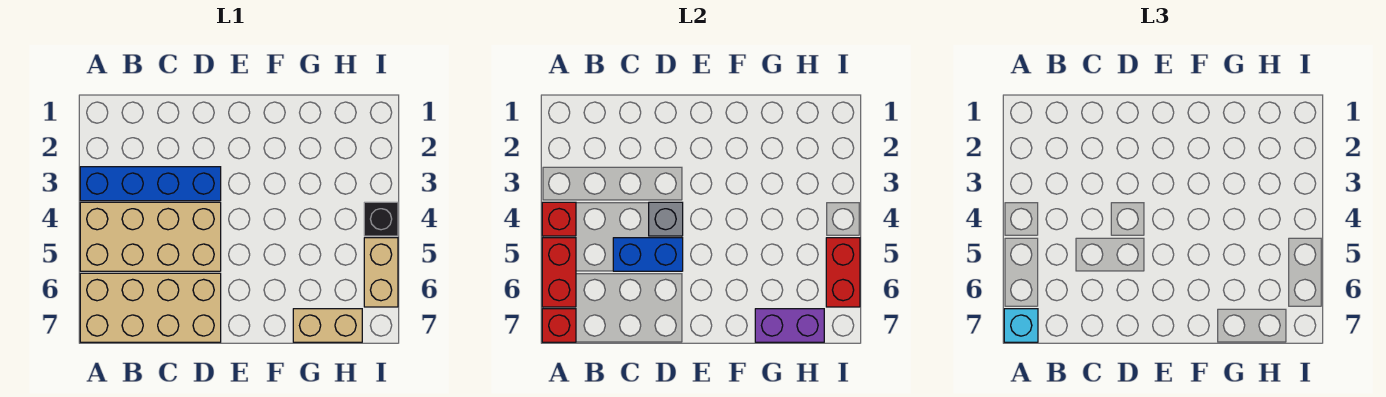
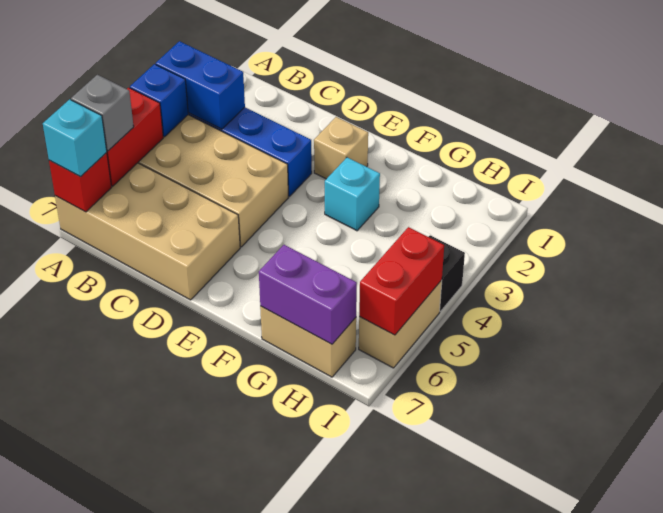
red 1x1 brick [542,202,576,236] -> blue 1x1 brick [130,64,188,137]
blue 1x2 brick [613,238,683,271] -> blue 1x2 brick moved to [156,41,245,129]
grey 1x1 brick [649,202,683,236] -> grey 1x1 brick moved to [71,75,134,151]
none -> tan 1x1 brick [314,117,368,179]
none -> cyan 1x1 brick [325,157,380,231]

